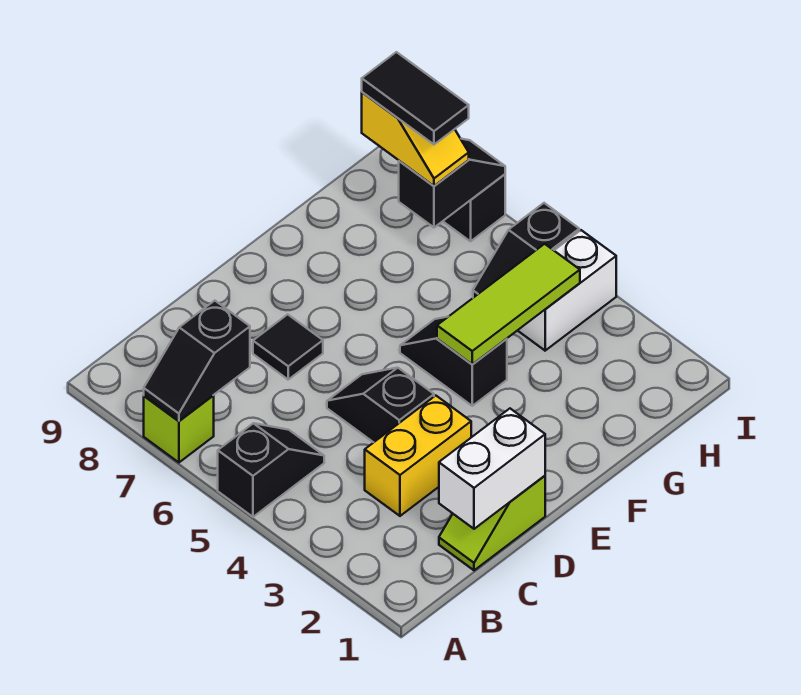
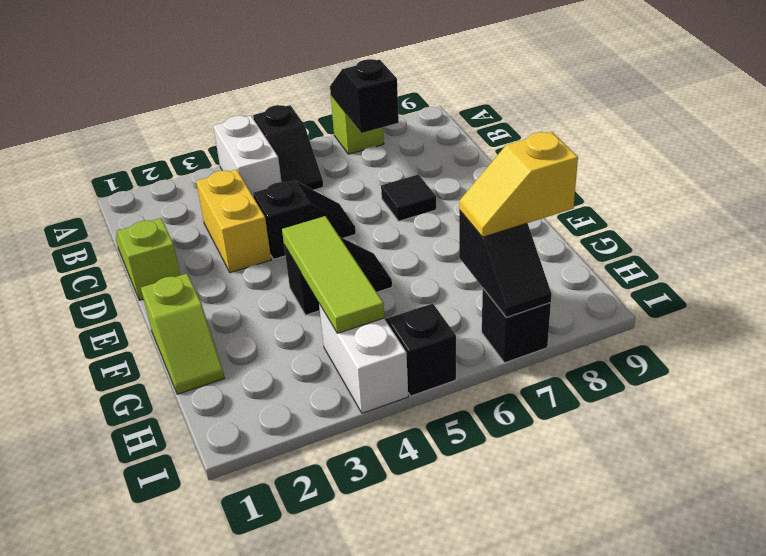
white 1x2 brick [439,409,545,529] -> white 1x2 brick moved to [213,116,281,197]
none -> lime 1x2 slope [141,274,224,394]
black 1x2 tile [362,52,469,144] -> none

